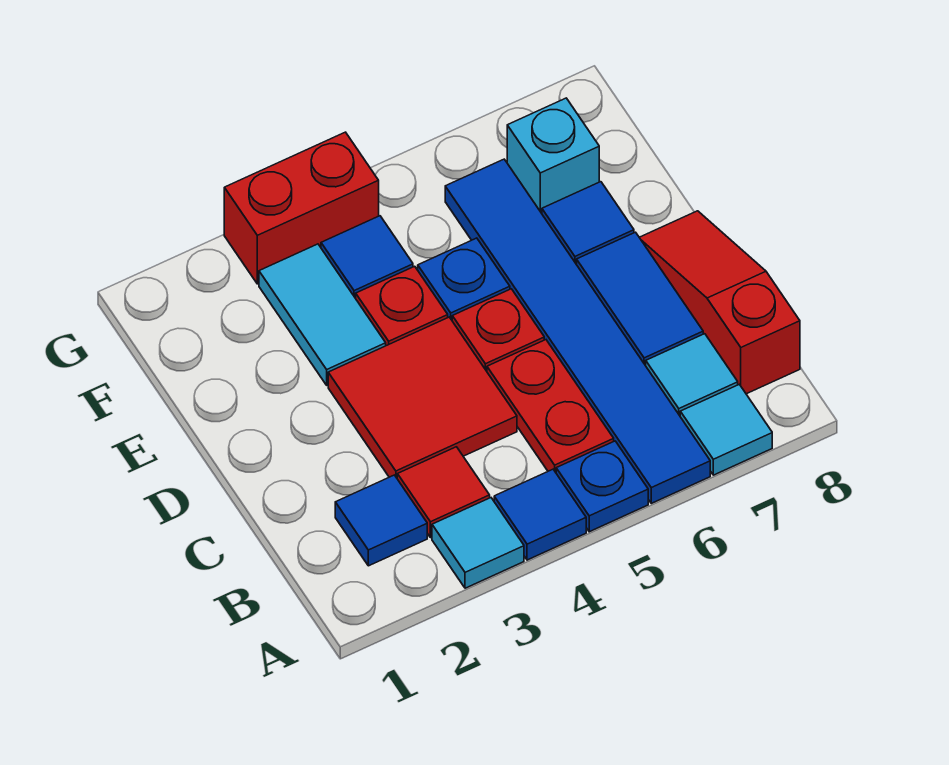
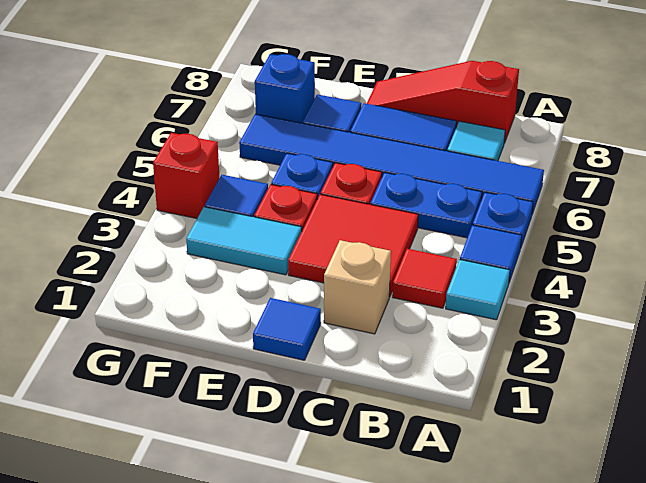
cyan 1x1 tile [680,384,772,475] -> none
blue 1x1 tile [335,475,427,566] -> blue 1x1 tile moved to [253,298,321,360]
red 1x2 plate [487,340,614,472] -> blue 1x2 plate [371,172,482,238]
none -> tan 1x1 brick [324,240,391,334]
cyan 1x1 brick [507,98,599,213] -> blue 1x1 brick [255,54,315,123]
red 1x2 brick [224,132,379,284] -> red 1x1 brick [153,133,219,218]

